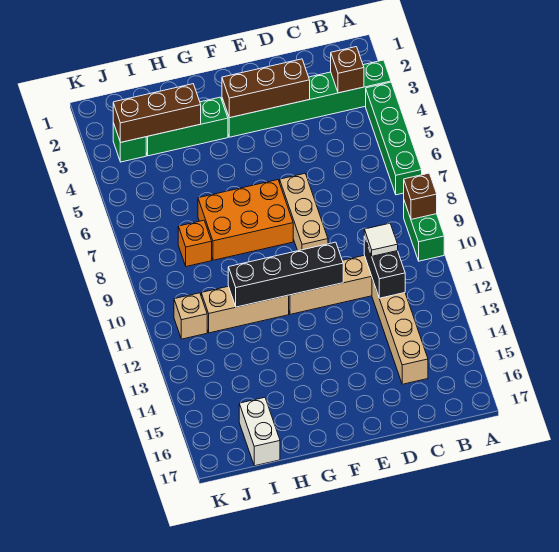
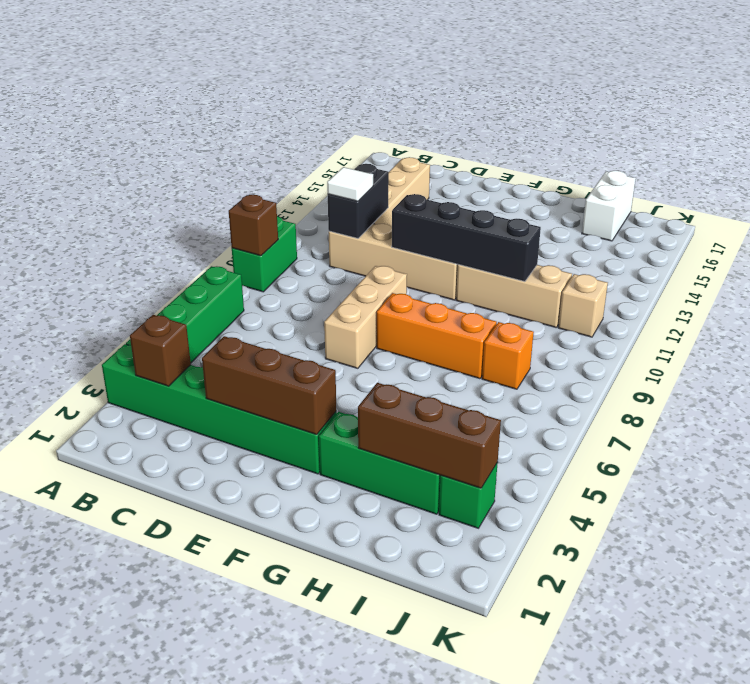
orange 2x3 brick [198,180,293,260] -> orange 1x3 brick [377,293,497,379]

